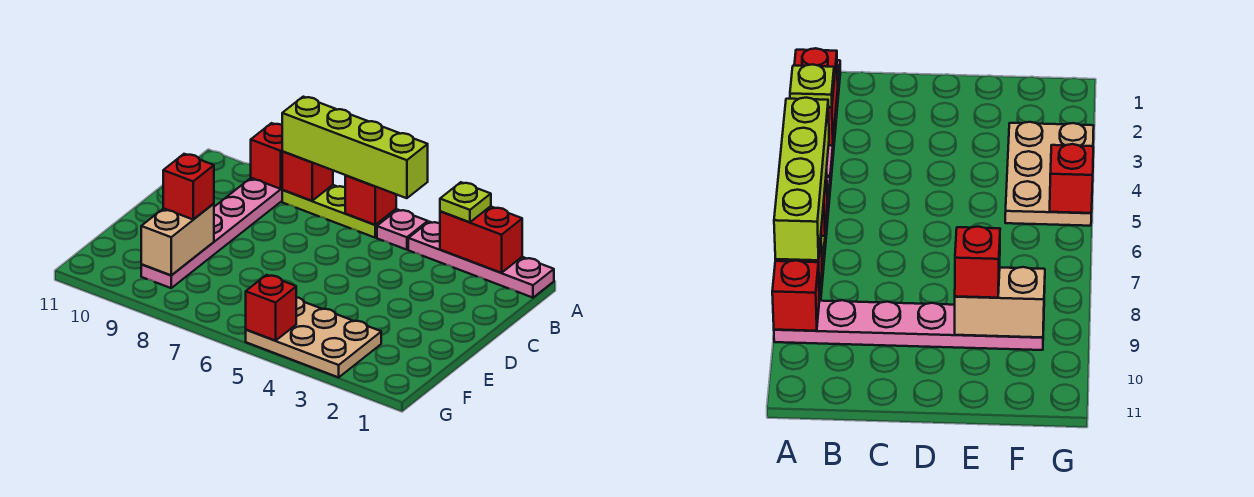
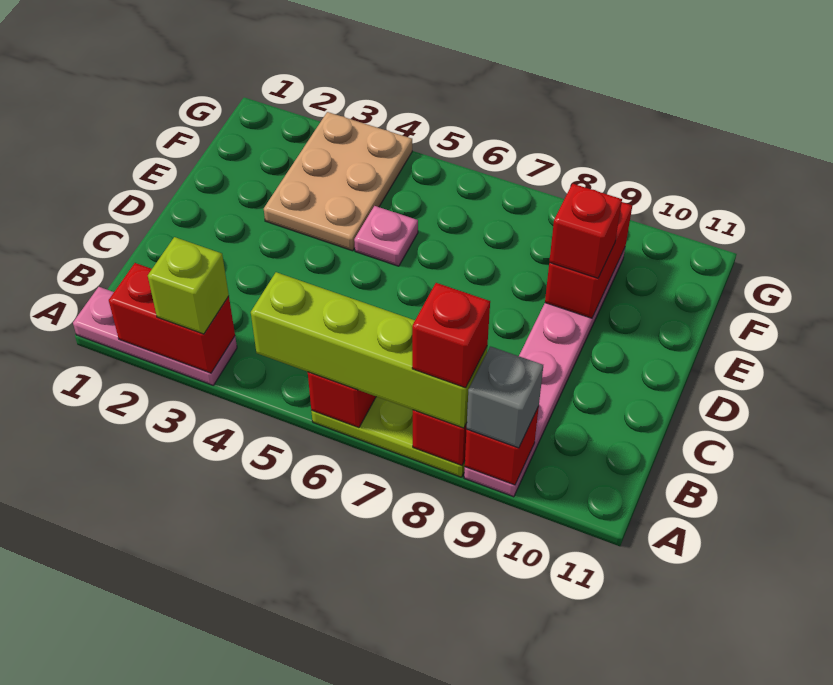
pink 1x4 plate [408,222,554,298] -> pink 1x3 plate [73,287,237,385]
lime 1x1 plate [440,182,491,222] -> lime 1x1 brick [148,237,229,334]
pink 1x1 plate [377,210,428,250] -> pink 1x1 plate moved to [354,206,418,266]
none -> grey 1x1 brick [466,346,543,448]
tan 1x2 brick [141,204,214,275] -> red 1x2 brick [545,202,632,318]
tan 2x3 plate [246,297,381,377] -> tan 2x3 plate turned to [264,112,412,251]
red 1x1 brick [246,275,296,341] -> red 1x1 brick moved to [412,283,490,388]

